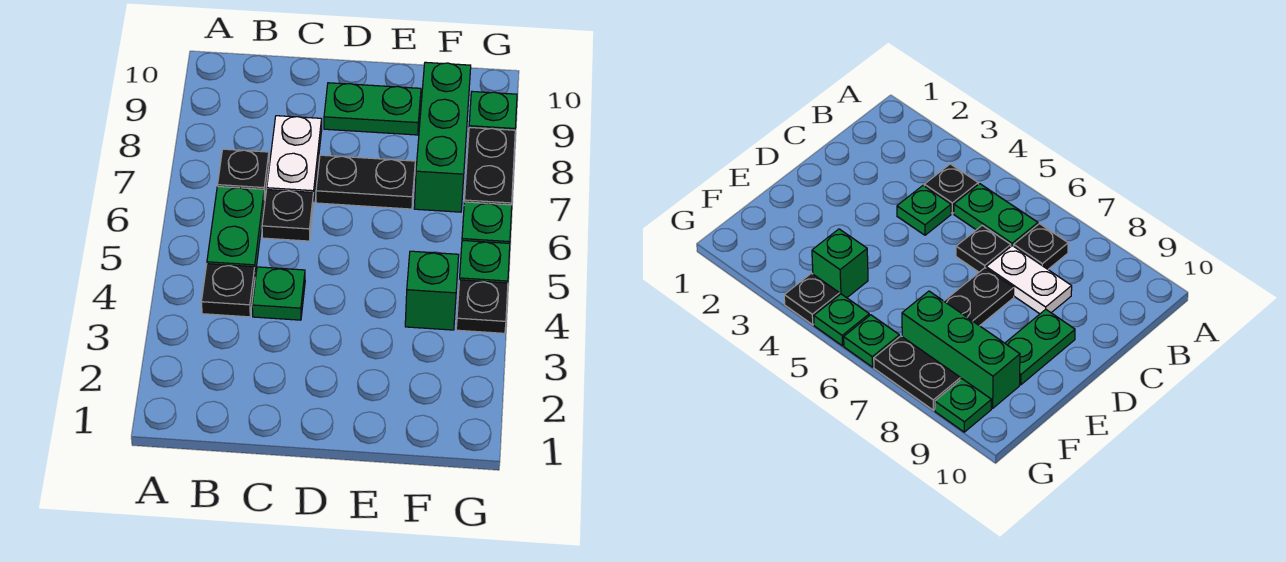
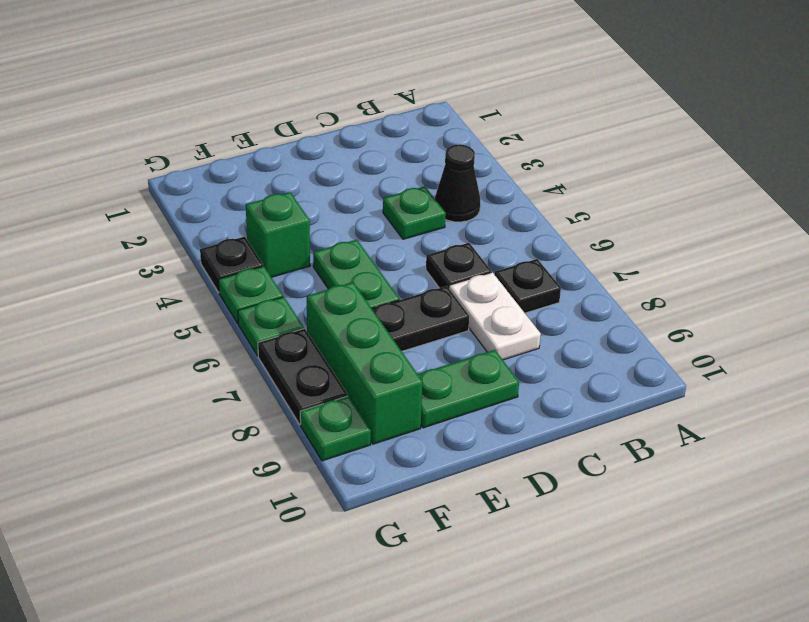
black 1x1 plate [201,264,255,317] -> black 1x1 cone [435,145,480,222]
green 1x2 plate [207,186,264,275] -> green 1x2 plate moved to [313,240,399,308]

